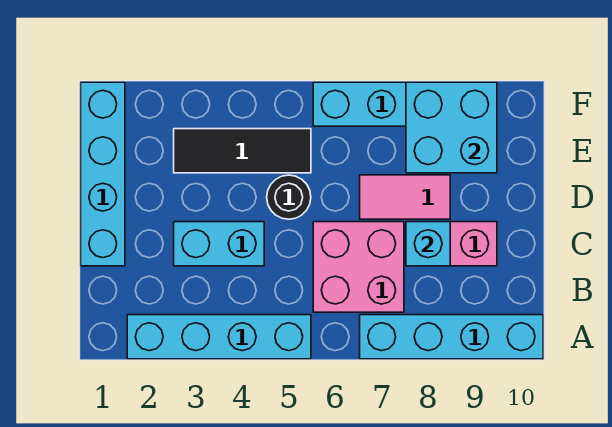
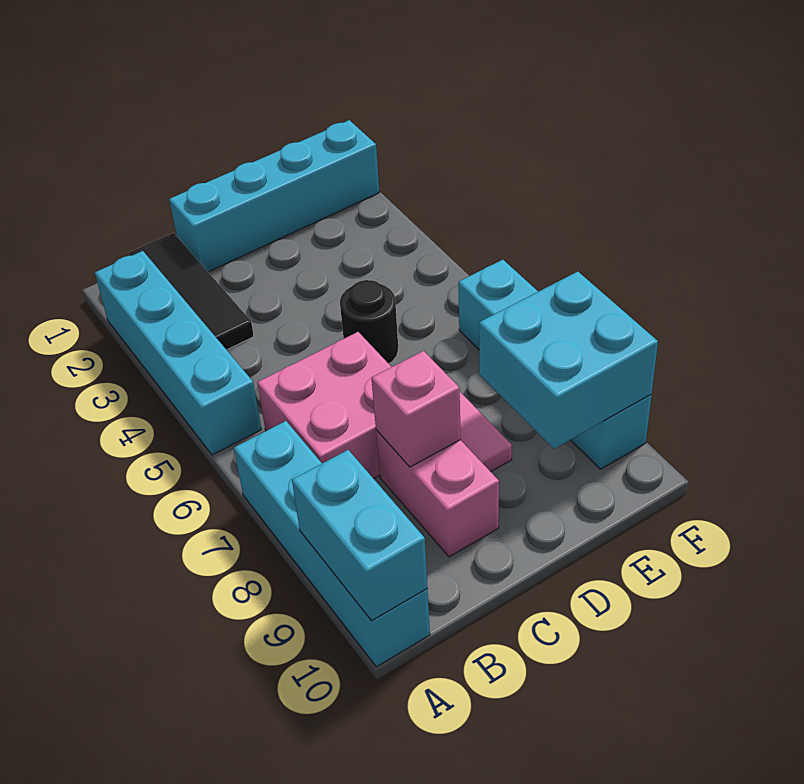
cyan 1x2 brick [174,222,264,266] -> cyan 1x2 brick moved to [292,450,427,621]
cyan 1x1 brick [406,222,450,266] -> pink 1x1 brick [372,351,461,467]
black 1x3 tile [174,129,311,173] -> black 1x3 tile moved to [129,233,254,350]

